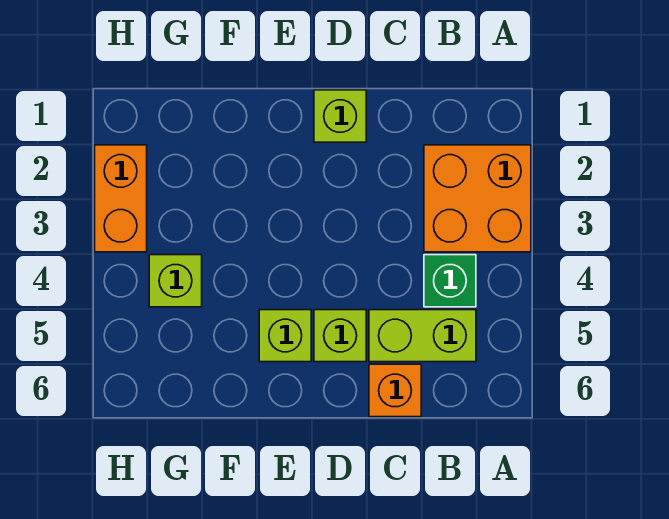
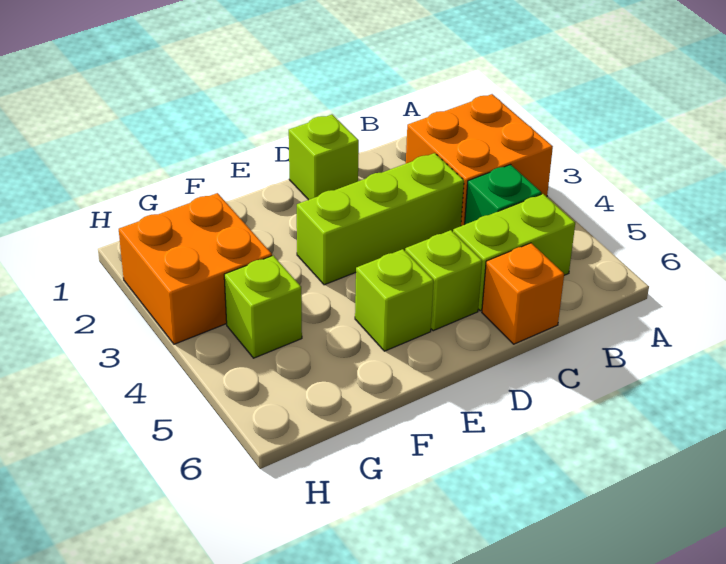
none -> lime 1x3 brick [297,153,464,285]
orange 1x2 brick [95,145,147,252] -> orange 2x2 brick [119,193,272,344]

